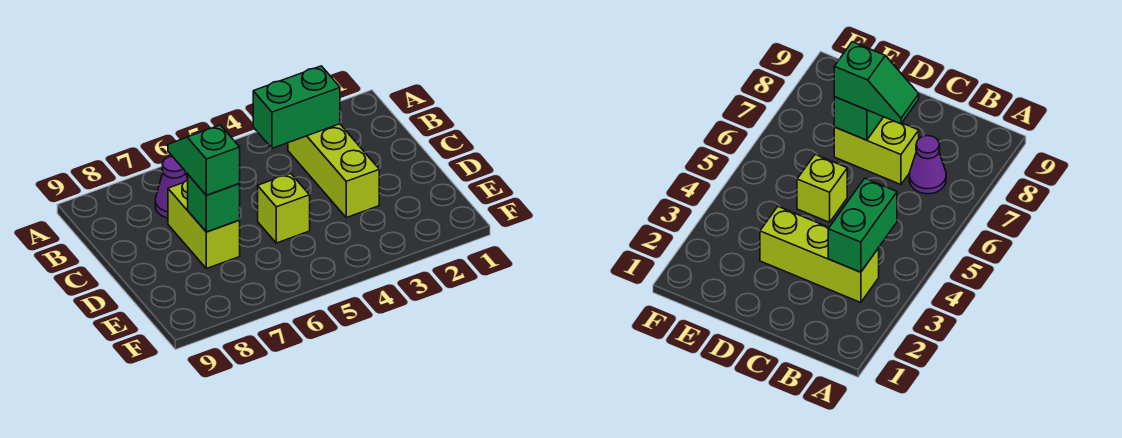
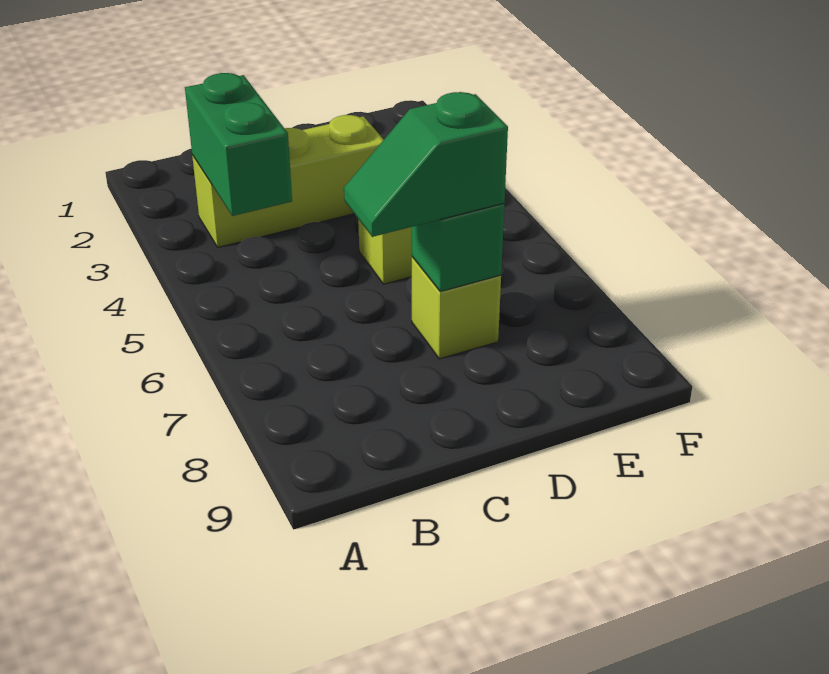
purple 1x1 cone [155,156,188,218] -> none
lime 1x2 brick [168,180,240,269] -> lime 1x1 brick [412,257,501,359]

